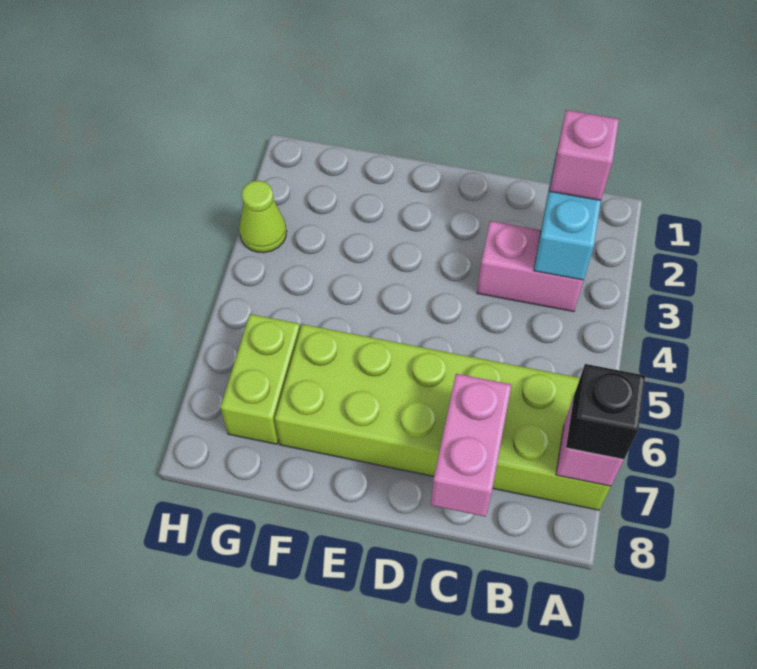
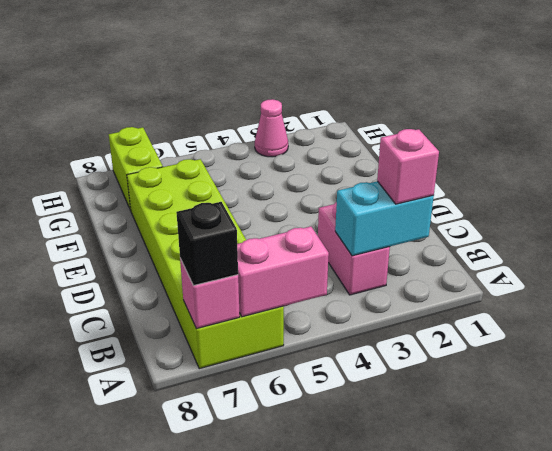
pink 1x2 brick [431,374,511,517] -> pink 1x2 brick moved to [237,226,329,317]
lime 1x2 brick [220,314,300,444] -> lime 1x2 brick turned to [109,127,163,210]
lime 1x1 cone [239,181,287,253] -> pink 1x1 cone [255,99,288,157]

